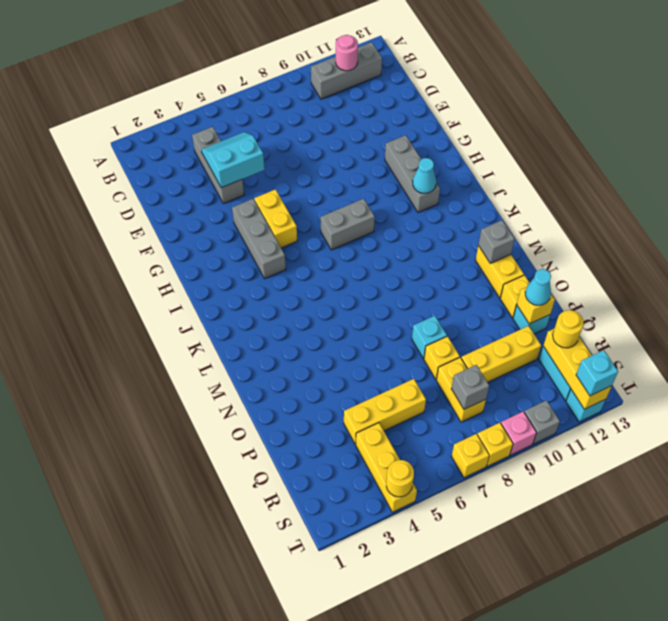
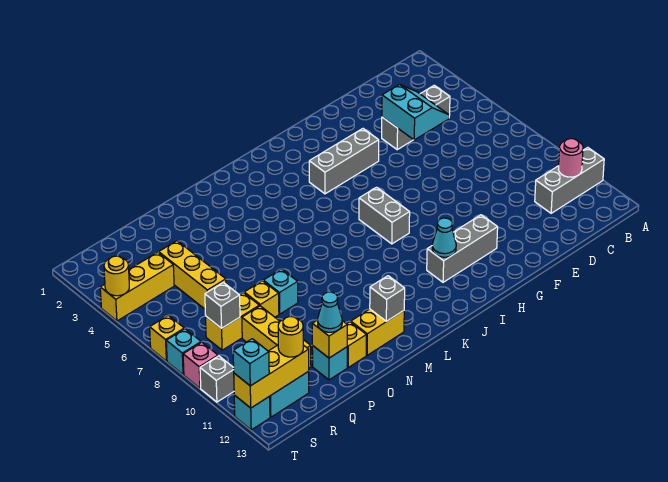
grey 1x3 brick [311,42,382,99] -> grey 1x3 brick turned to [535,147,604,213]
yellow 1x2 brick [254,189,297,248] -> none
yellow 1x1 brick [477,423,513,466] -> cyan 1x1 brick [166,329,201,375]

